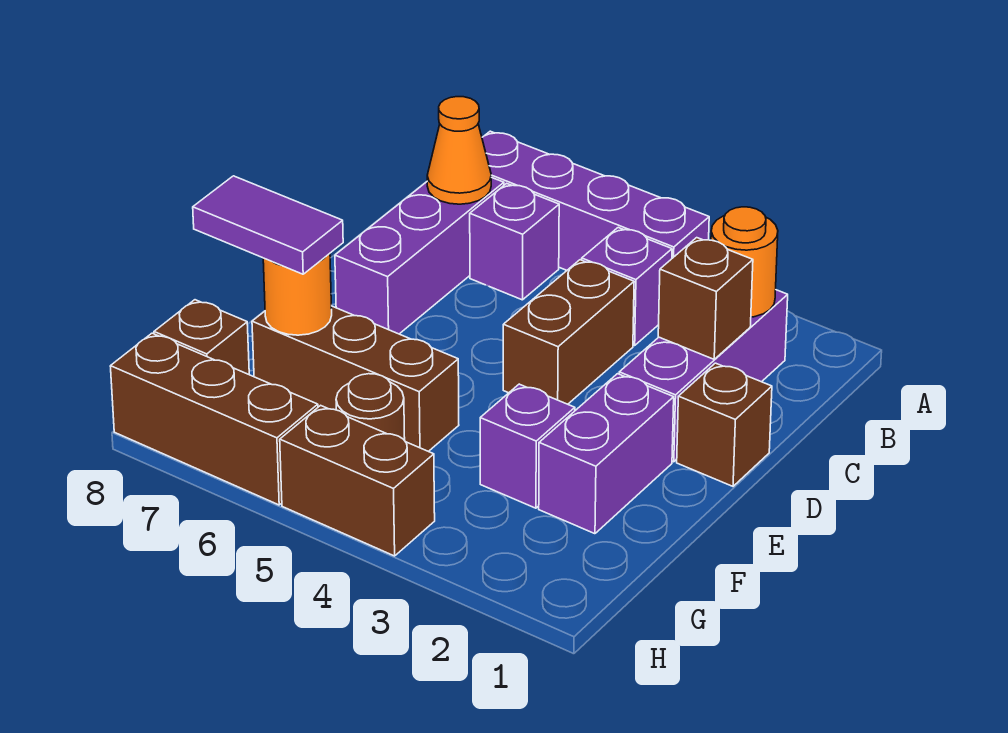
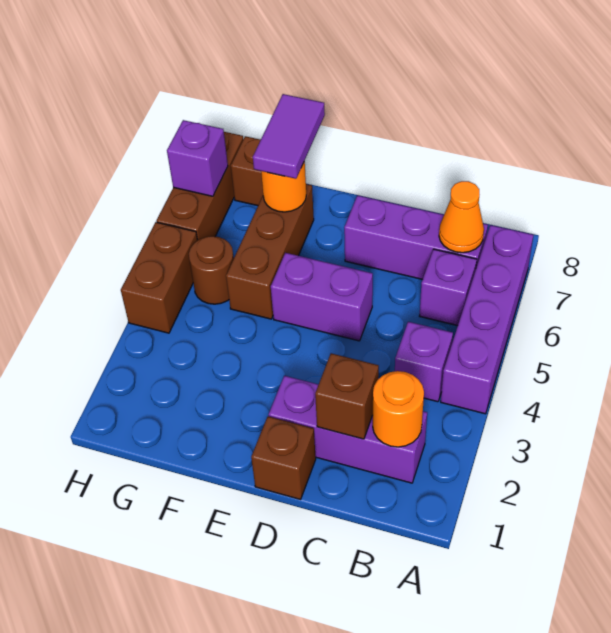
brown 1x2 brick [503,260,634,404] -> none
purple 1x2 brick [539,374,674,534] -> purple 1x2 brick moved to [271,253,373,341]
purple 1x1 brick [480,384,575,508] -> purple 1x1 brick moved to [167,120,228,196]

